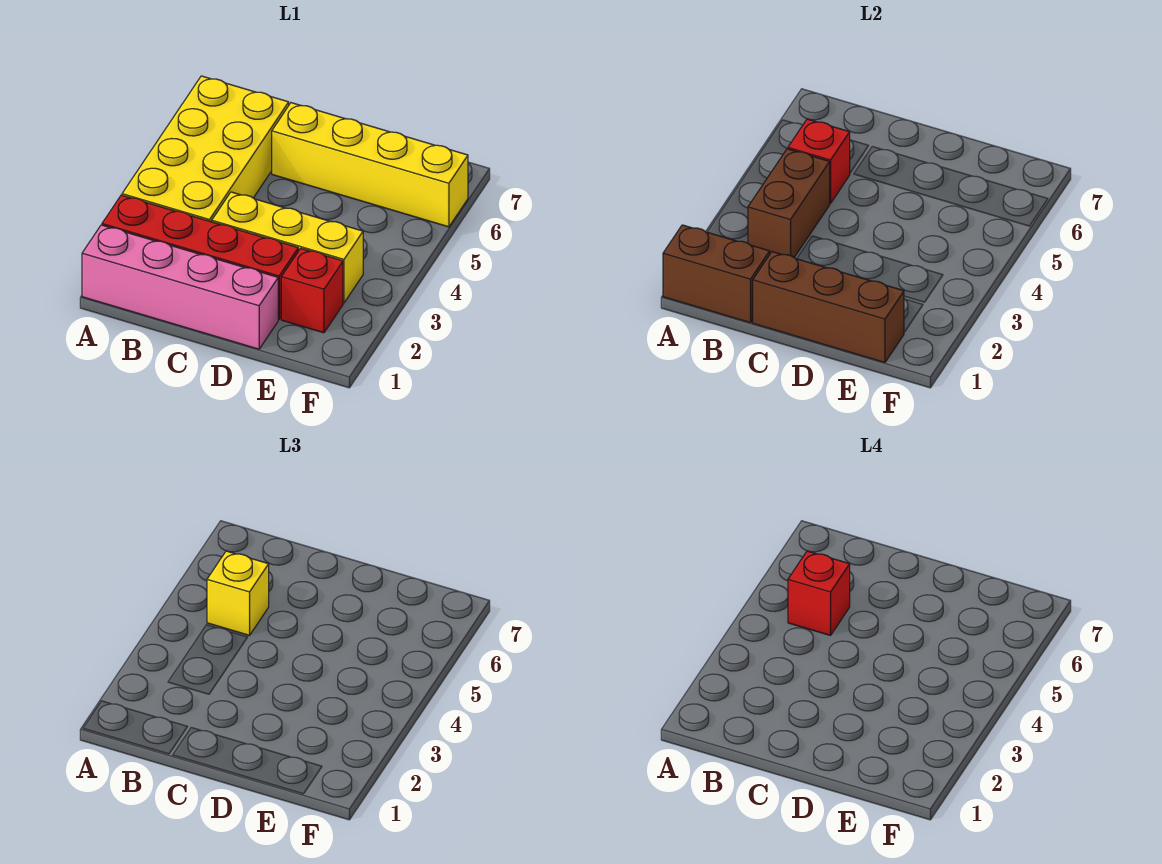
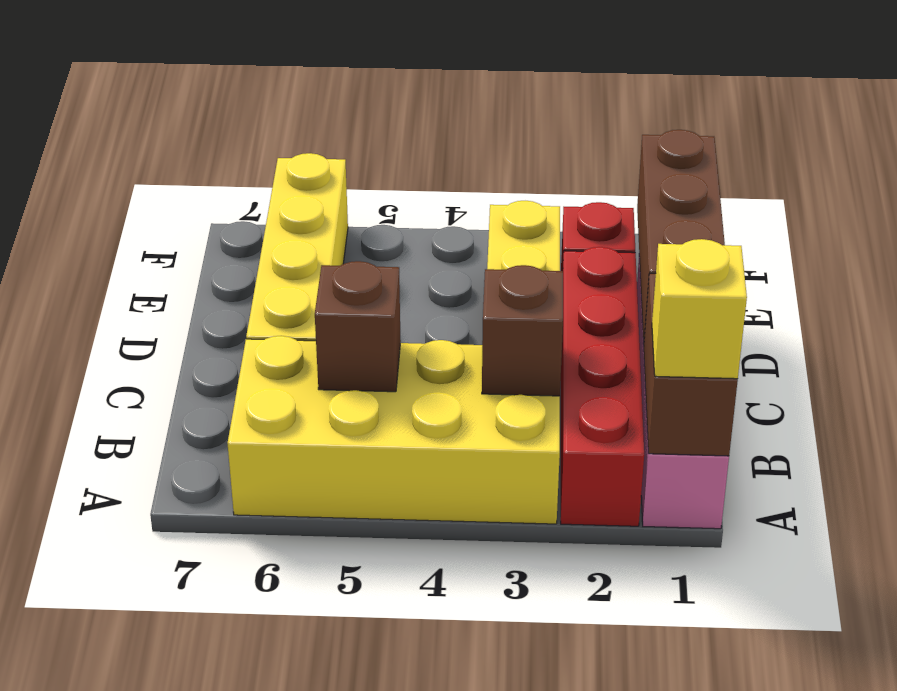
brown 1x2 brick [748,149,830,257] -> brown 1x1 brick [482,265,563,396]
red 1x1 brick [788,119,850,203] -> brown 1x1 brick [315,261,401,392]
yellow 1x1 brick [207,551,269,635] -> yellow 1x1 brick moved to [652,239,747,379]
red 1x1 brick [788,551,850,635] -> none

